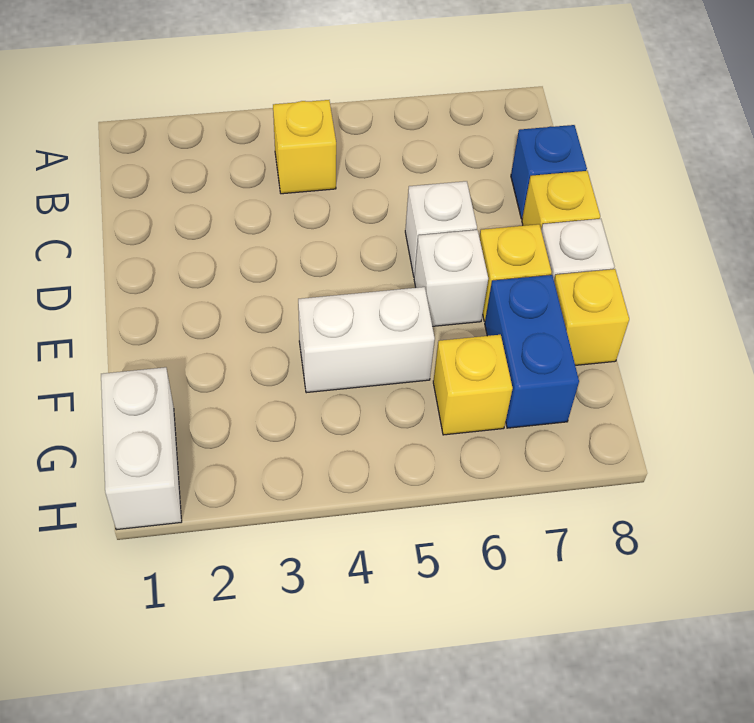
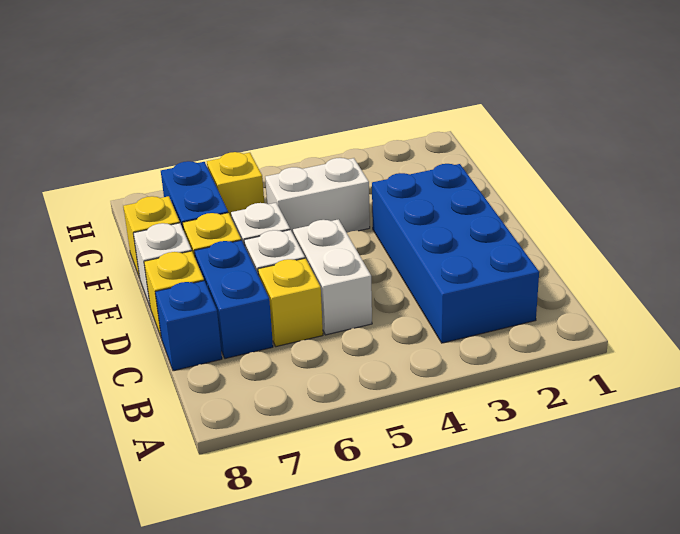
none -> blue 2x4 brick [372,164,539,343]
yellow 1x1 brick [273,100,336,194] -> yellow 1x1 brick moved to [258,258,323,347]
none -> blue 1x2 brick [195,240,273,359]
white 1x2 brick [101,367,182,530] -> white 1x2 brick moved to [293,219,372,335]

